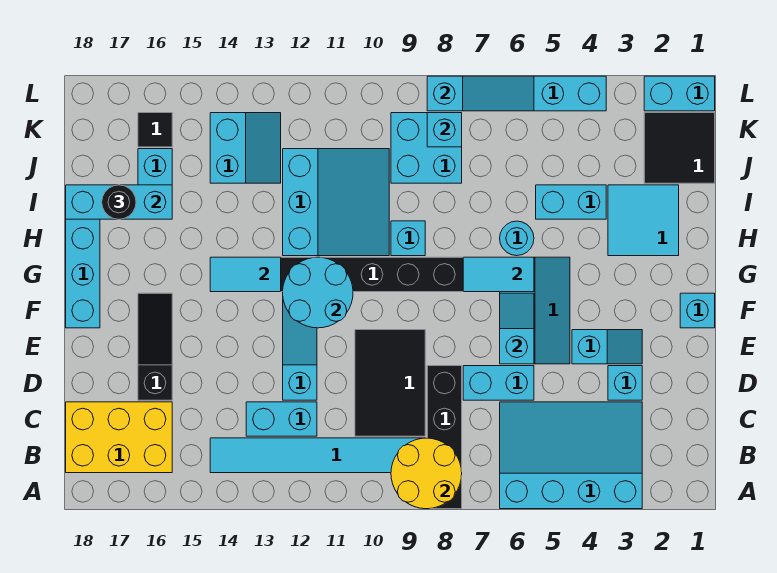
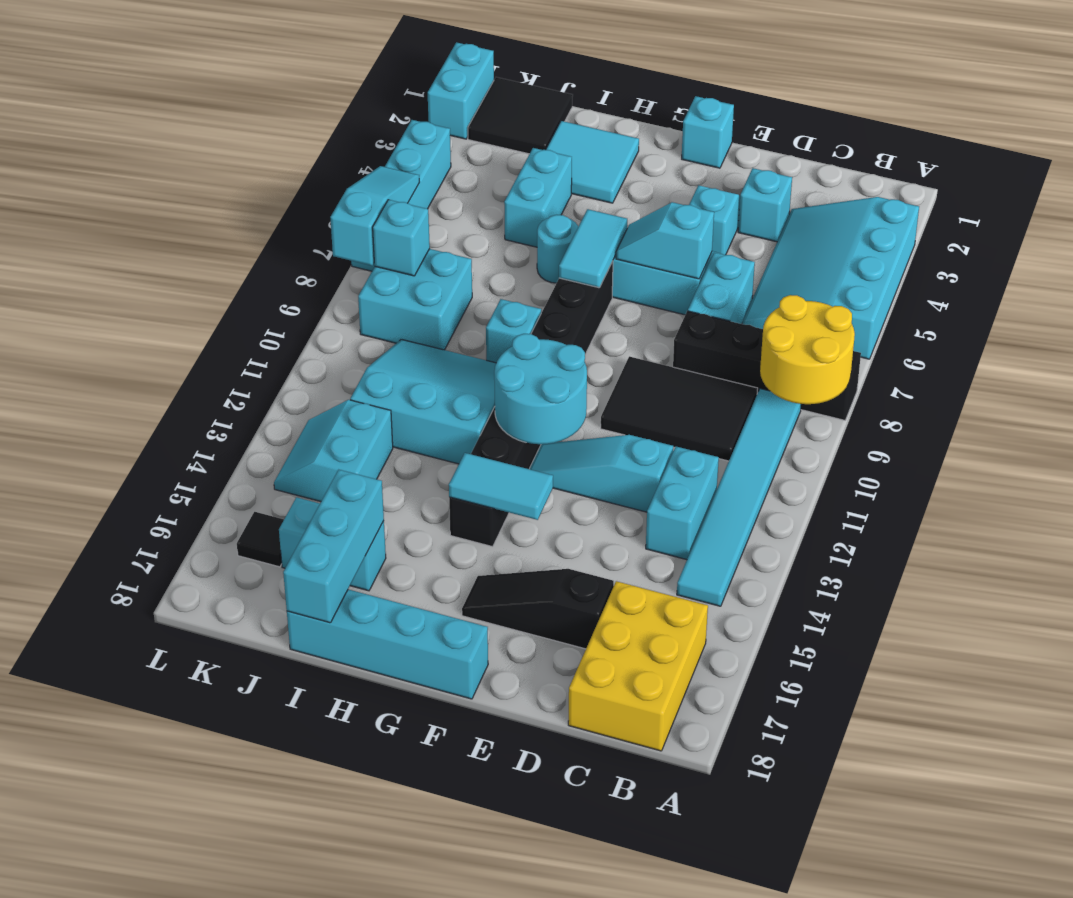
cyan 1x2 tile [210,257,281,292] -> cyan 1x2 tile turned to [449,453,553,520]
black 1x1 round brick [102,185,136,219] -> none
cyan 2x2 slope [210,113,281,183] -> cyan 2x2 slope turned to [274,400,393,502]

